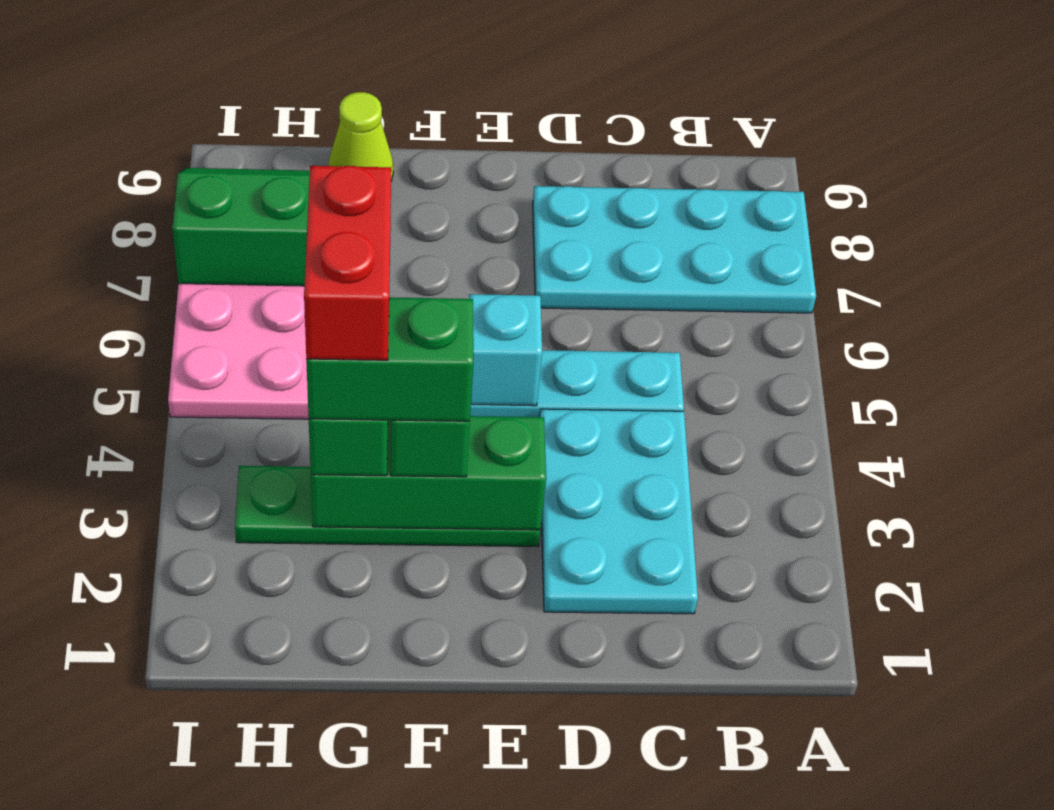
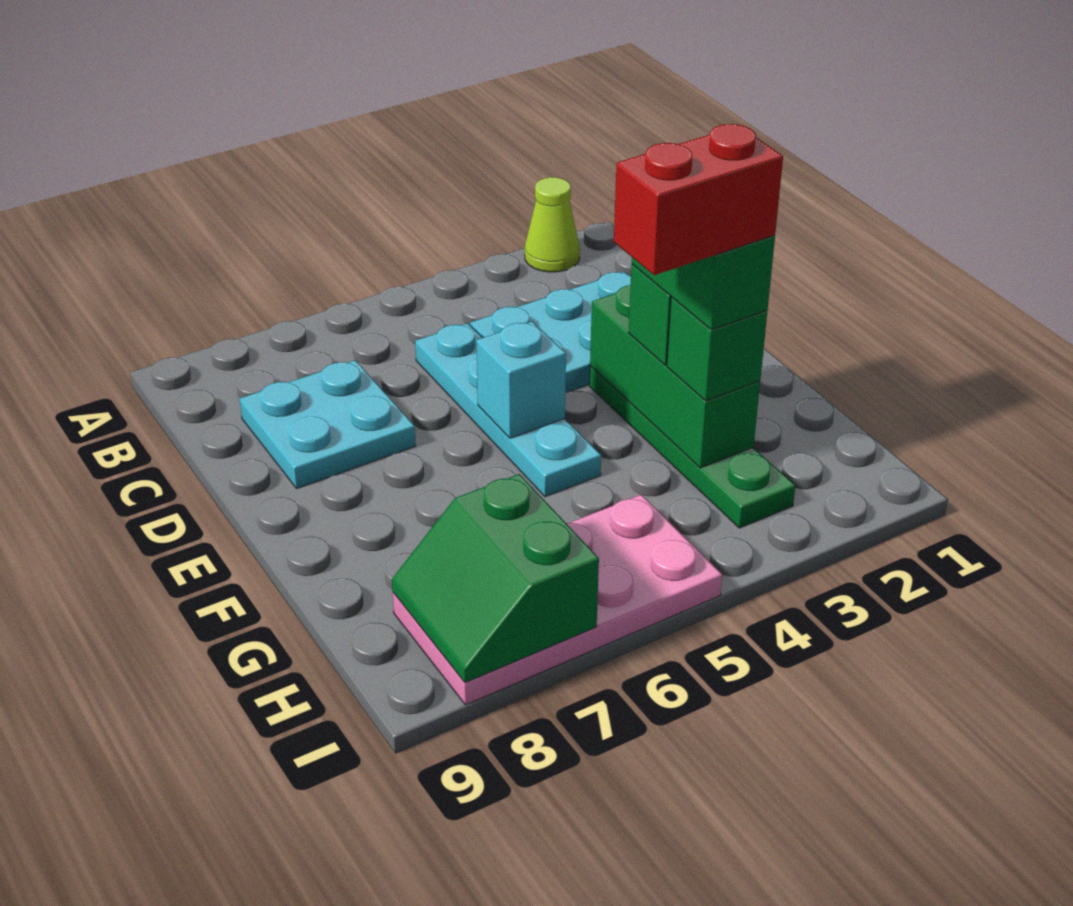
cyan 2x4 plate [533,186,816,313] -> cyan 2x2 plate [240,360,416,488]
lime 1x1 cone [328,92,393,181] -> lime 1x1 cone moved to [525,177,580,272]

